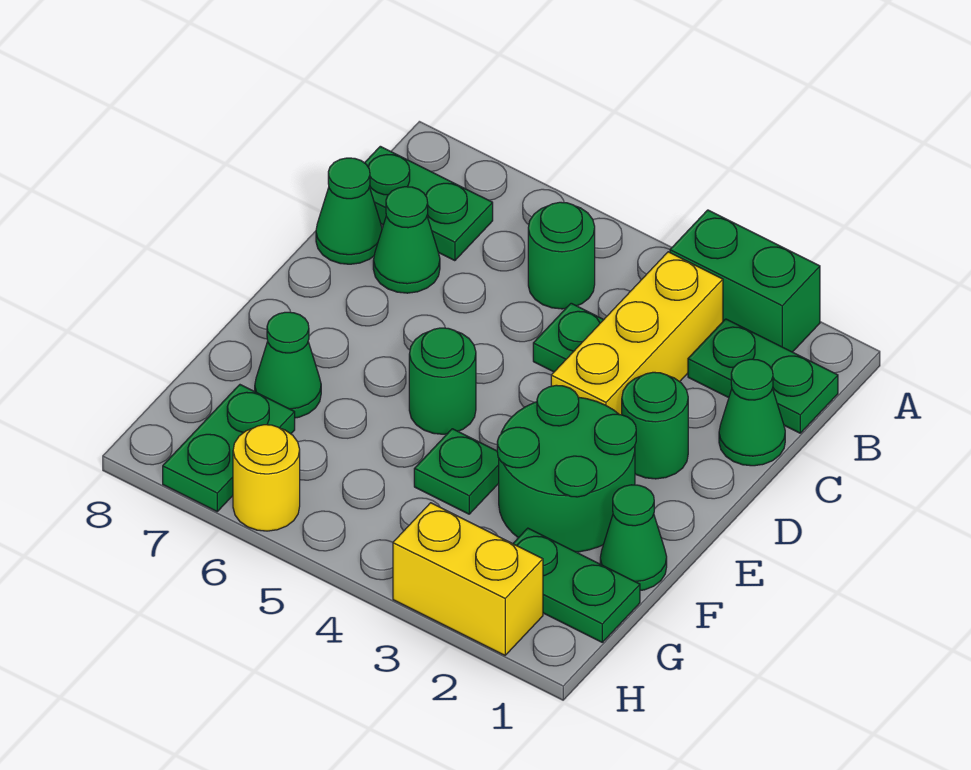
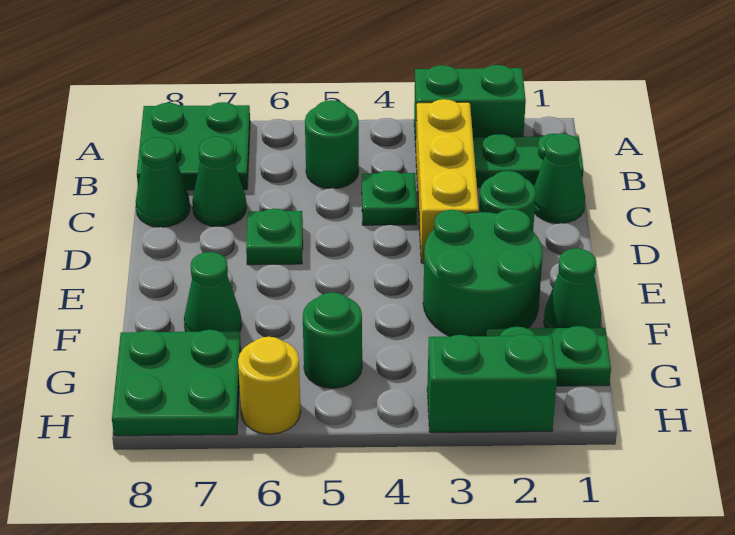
green 1x2 plate [365,146,493,261] -> green 2x2 plate [137,102,250,190]
green 1x1 round brick [409,328,476,434] -> green 1x1 round brick moved to [303,292,362,388]
green 1x1 plate [414,429,499,514] -> green 1x1 plate moved to [246,209,303,265]
green 1x2 plate [163,385,295,511] -> green 2x2 plate [112,330,241,436]
yellow 1x2 brick [393,503,543,655] -> green 1x2 brick [427,334,557,432]

